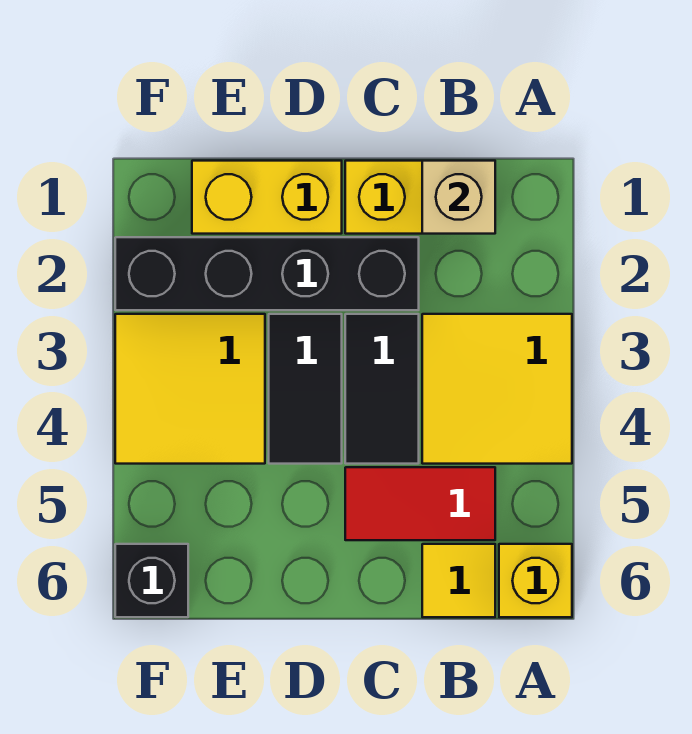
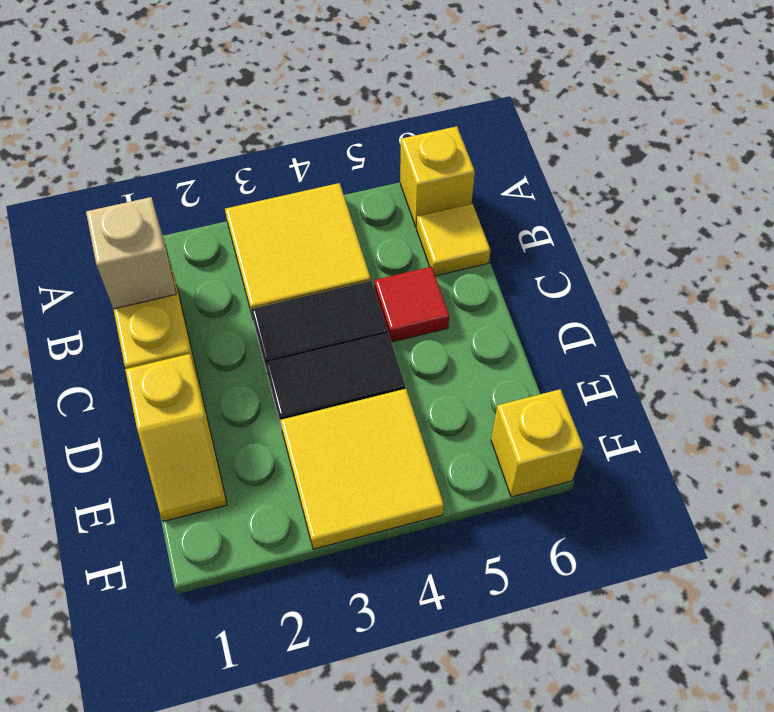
red 1x2 tile [345,467,495,540] -> red 1x1 tile [374,267,449,342]
black 1x4 brick [115,237,419,310] -> none
yellow 1x2 brick [192,161,342,234] -> yellow 1x2 slope [125,354,227,521]
black 1x1 brick [115,544,188,617] -> yellow 1x1 brick [491,389,583,497]

